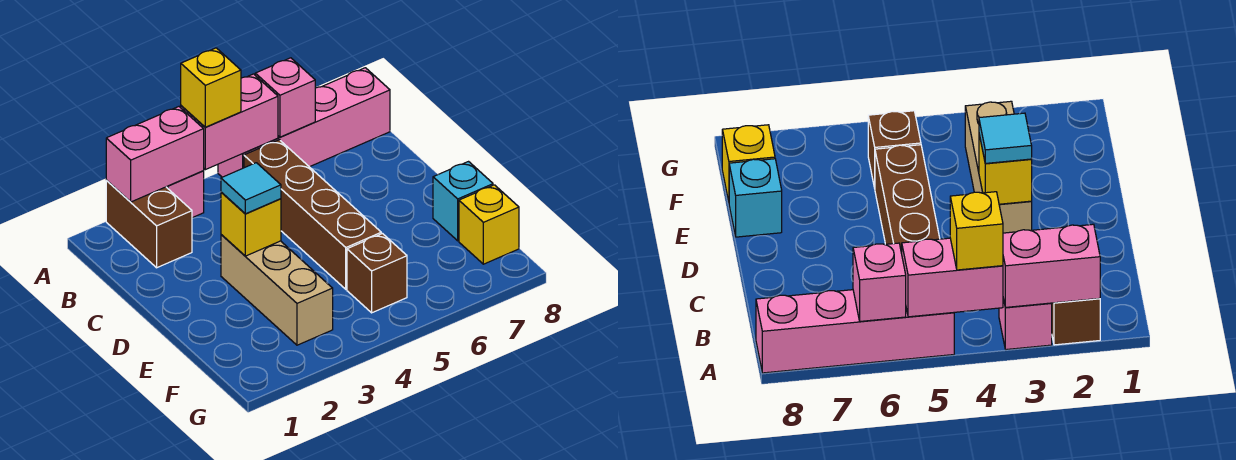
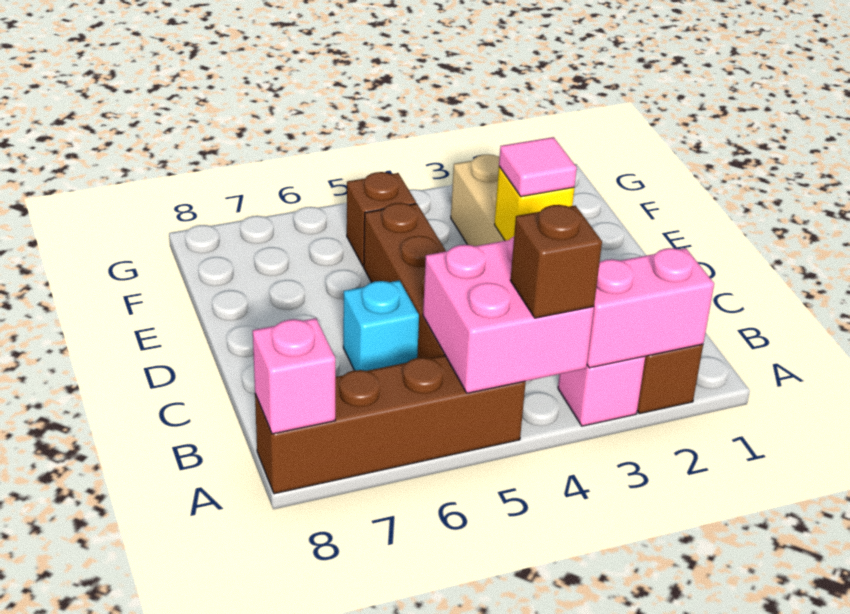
pink 1x2 brick [181,74,278,170] -> pink 2x2 brick [423,236,594,393]
yellow 1x1 brick [181,48,241,127] -> brown 1x1 brick [510,205,602,318]
pink 1x4 brick [218,68,390,177] -> brown 1x4 brick [255,355,526,494]
pink 1x1 brick [255,58,315,137] -> pink 1x1 brick moved to [253,318,335,434]
cyan 1x1 tile [221,163,281,214] -> pink 1x1 tile [499,137,577,197]
cyan 1x1 brick [433,162,493,241] -> cyan 1x1 brick moved to [343,280,419,371]
yellow 1x1 brick [459,185,519,264] -> none

